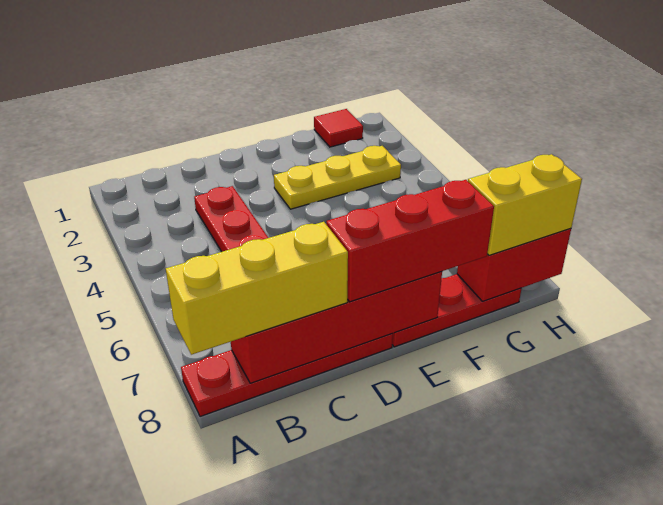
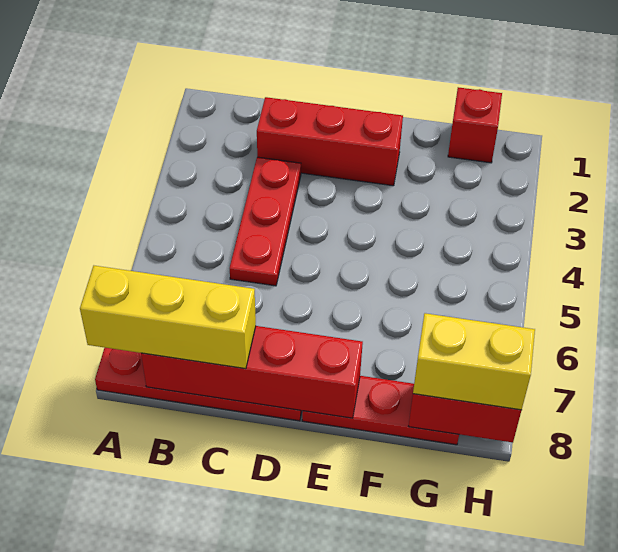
red 1x3 brick [326,180,494,302] -> red 1x3 brick moved to [257,97,403,186]
yellow 1x3 plate [274,146,401,209] -> none
red 1x1 tile [314,109,363,147] -> red 1x1 brick [448,87,502,163]

